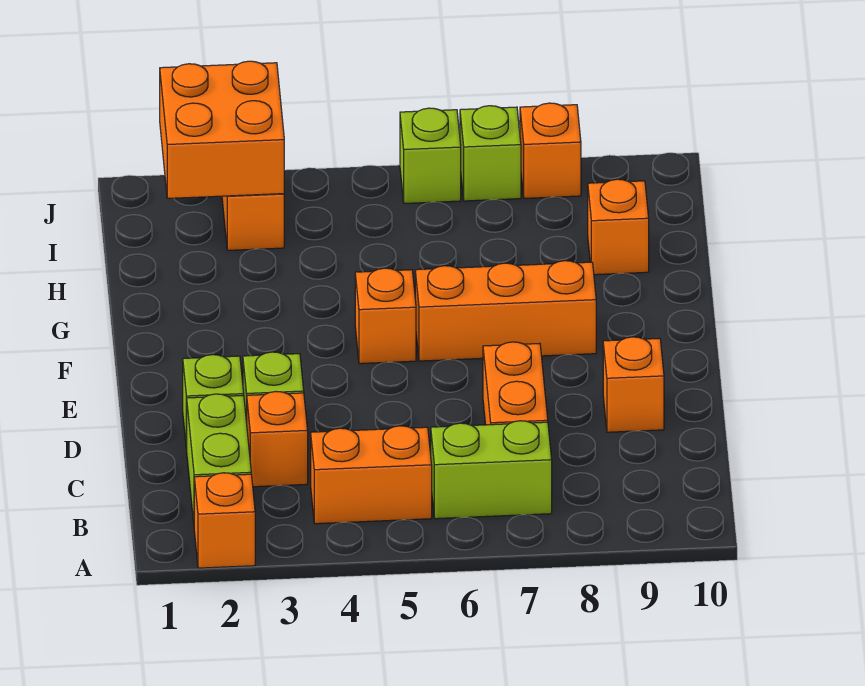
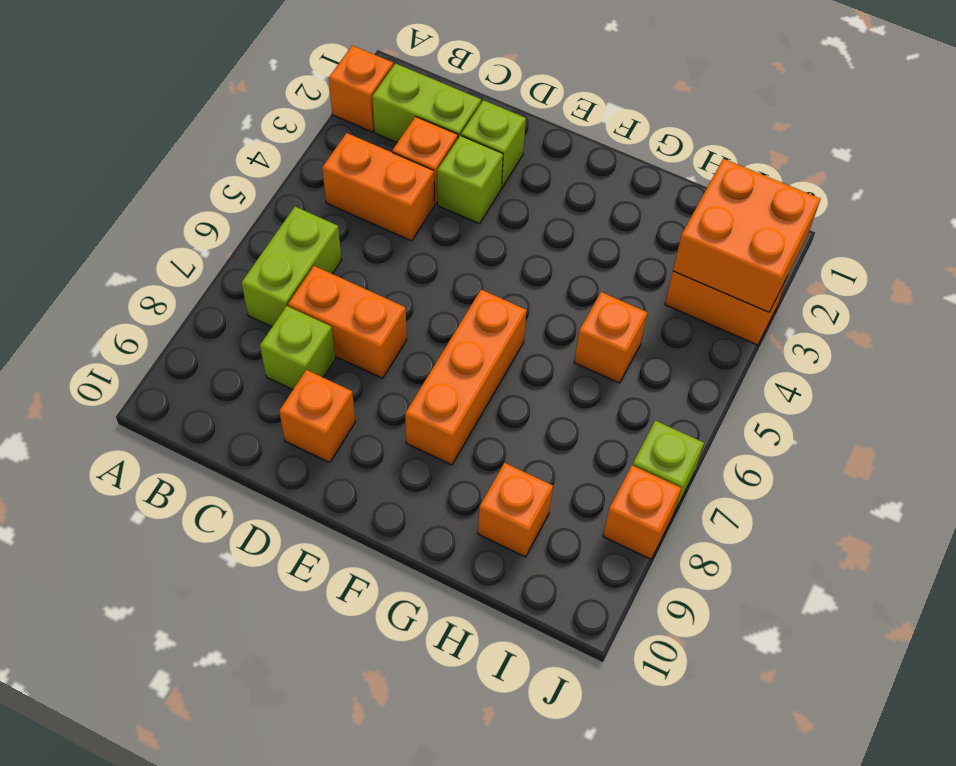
orange 1x2 brick [311,426,432,524] -> orange 1x2 brick turned to [322,133,434,241]
orange 1x1 brick [355,268,416,364] -> orange 1x1 brick moved to [574,292,647,383]
lime 1x1 brick [400,108,461,203] -> lime 1x1 brick moved to [260,306,335,390]

